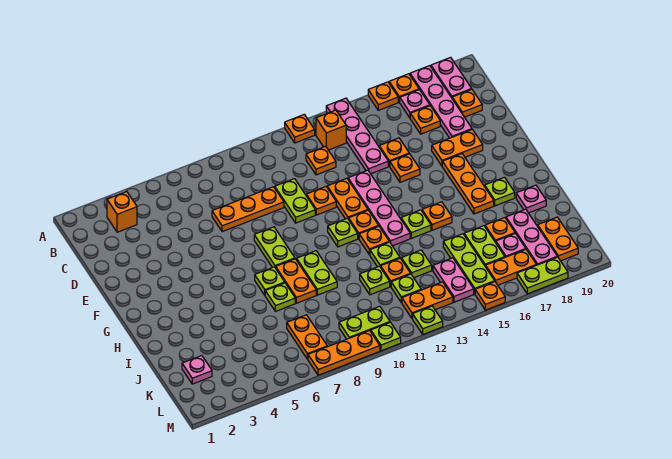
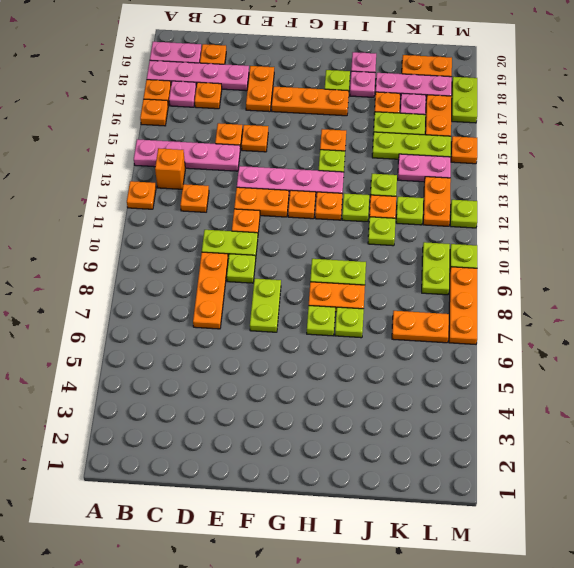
orange 1x1 brick [107,192,137,232] -> none
lime 1x2 plate [254,227,295,268] -> lime 1x2 plate turned to [250,279,281,332]
lime 1x1 plate [328,218,358,247] -> lime 1x1 plate moved to [227,254,256,283]
pink 1x1 plate [182,356,212,384] -> pink 1x1 plate moved to [350,71,375,97]

